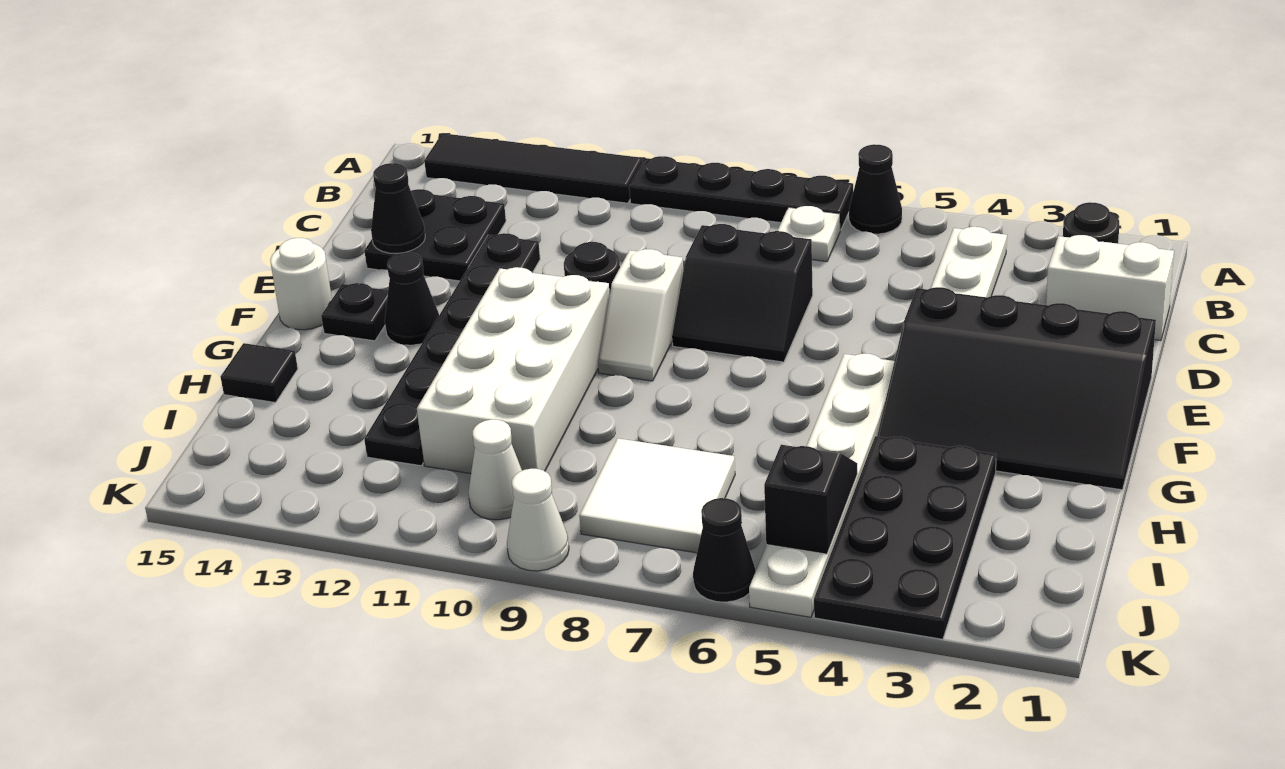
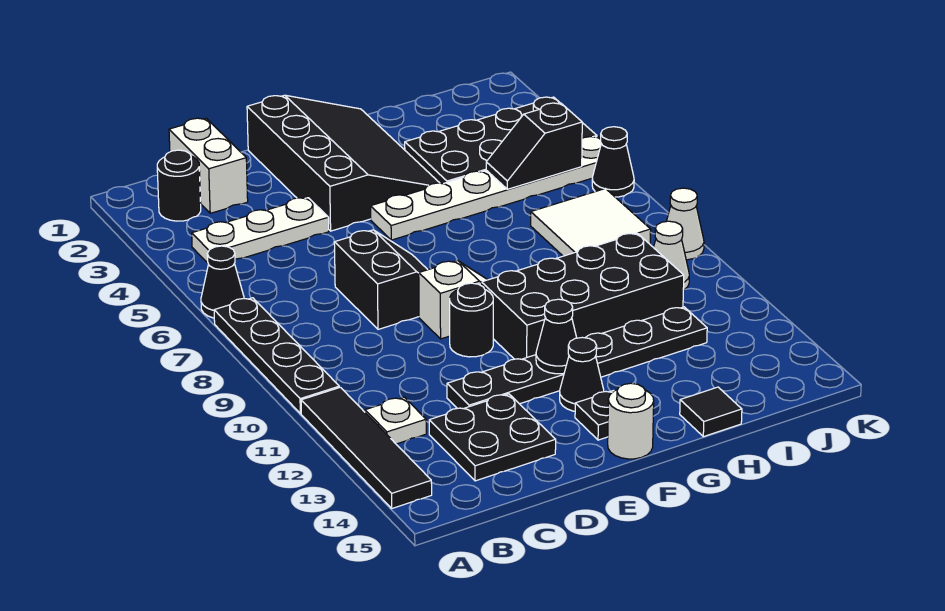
white 1x1 plate [777,206,840,262] -> white 1x1 plate moved to [365,397,426,444]
black 1x1 cone [371,163,425,254] -> black 1x1 cone moved to [536,299,577,374]
white 2x4 brick [417,267,610,474] -> black 2x4 brick [482,233,684,359]

